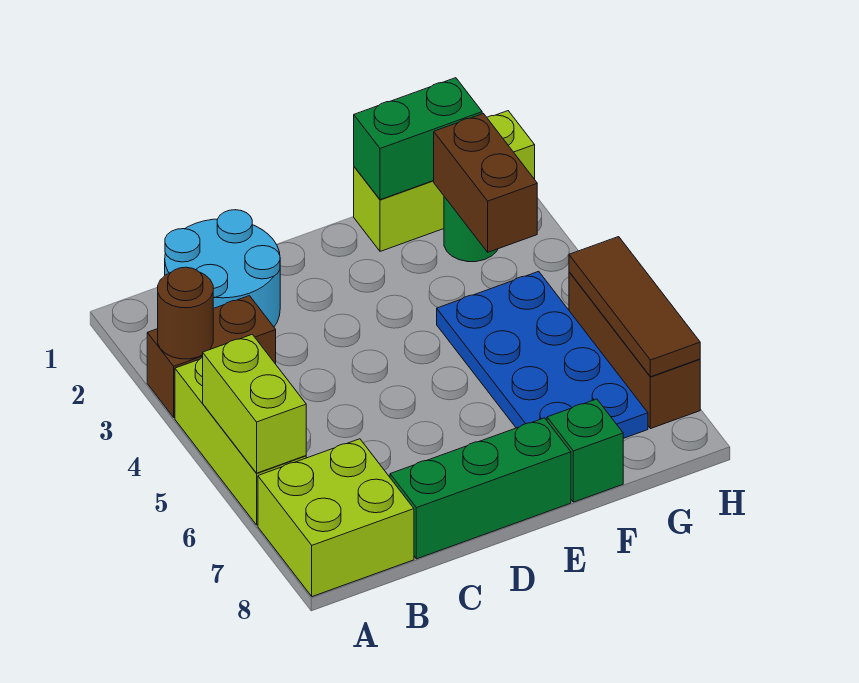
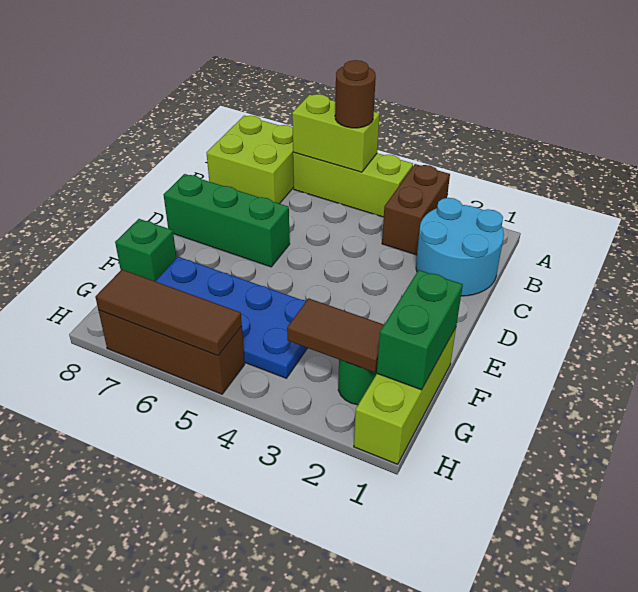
brown 1x1 round brick [158,267,213,359] -> brown 1x1 round brick moved to [335,60,376,128]
green 1x3 brick [390,418,571,559] -> green 1x3 brick turned to [164,174,290,267]
brown 1x2 brick [434,114,537,252] -> brown 1x2 tile [287,298,384,372]

